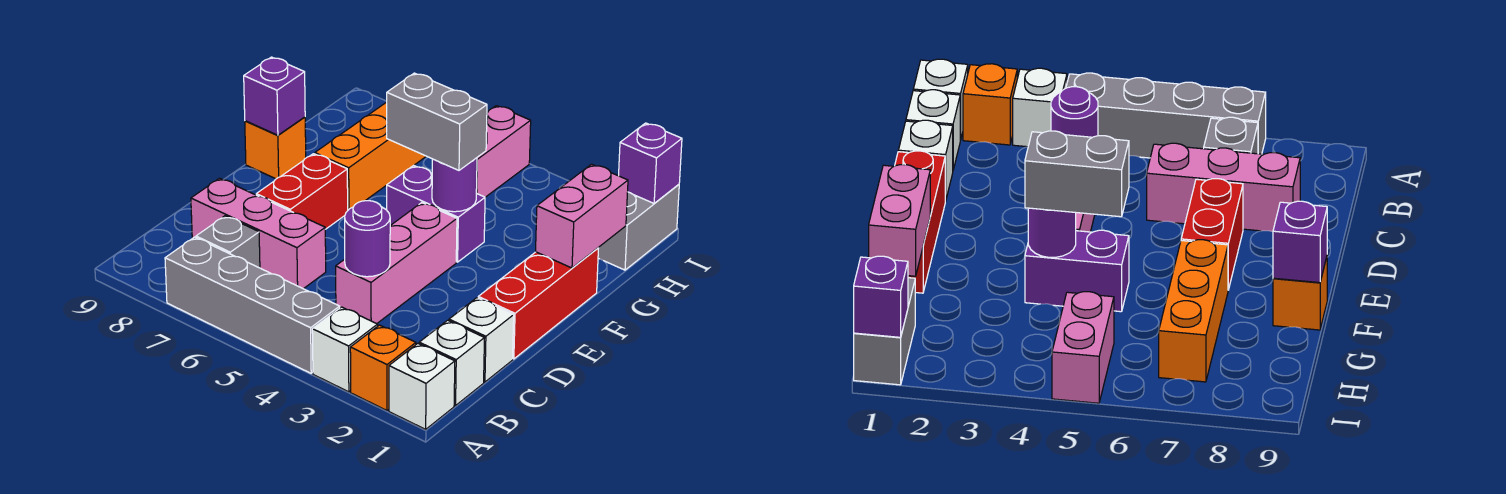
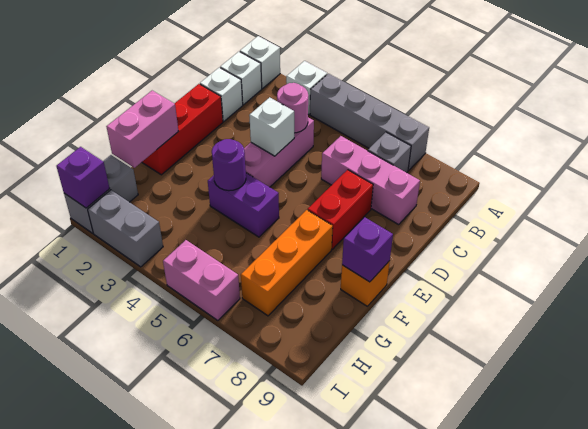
orange 1x1 brick [350,325,416,410] -> none
purple 1x1 round brick [345,201,390,277] -> pink 1x1 round brick [277,83,308,133]
none -> white 1x1 brick [249,97,294,156]
grey 1x2 brick [387,73,487,170] -> grey 1x2 brick moved to [88,190,163,267]
pink 1x2 brick [476,106,531,197] -> pink 1x2 brick turned to [163,240,240,321]

